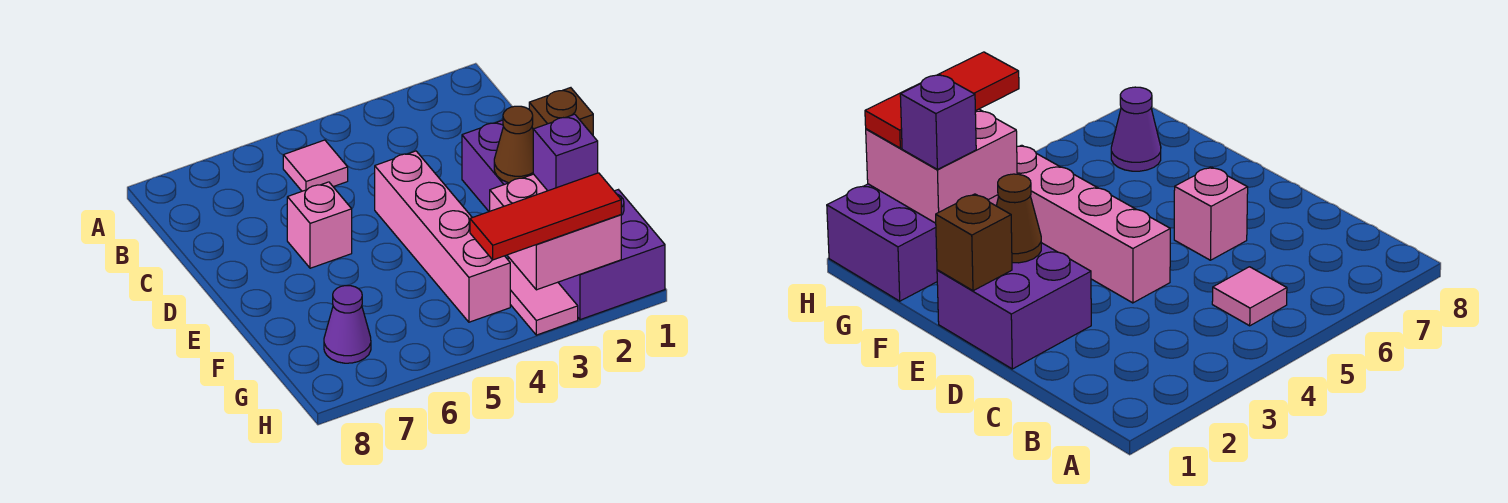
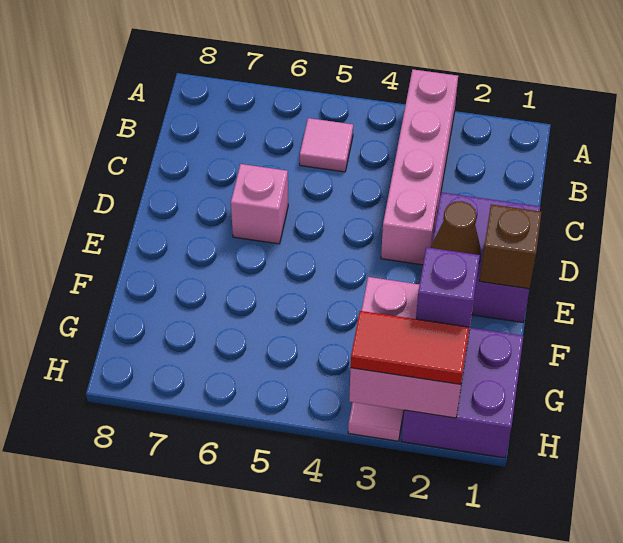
pink 1x4 brick [375,151,510,322] -> pink 1x4 brick moved to [381,69,458,265]
purple 1x1 cone [324,286,371,363] -> none
red 1x3 tile [470,173,621,260] -> red 1x2 tile [351,311,469,384]

